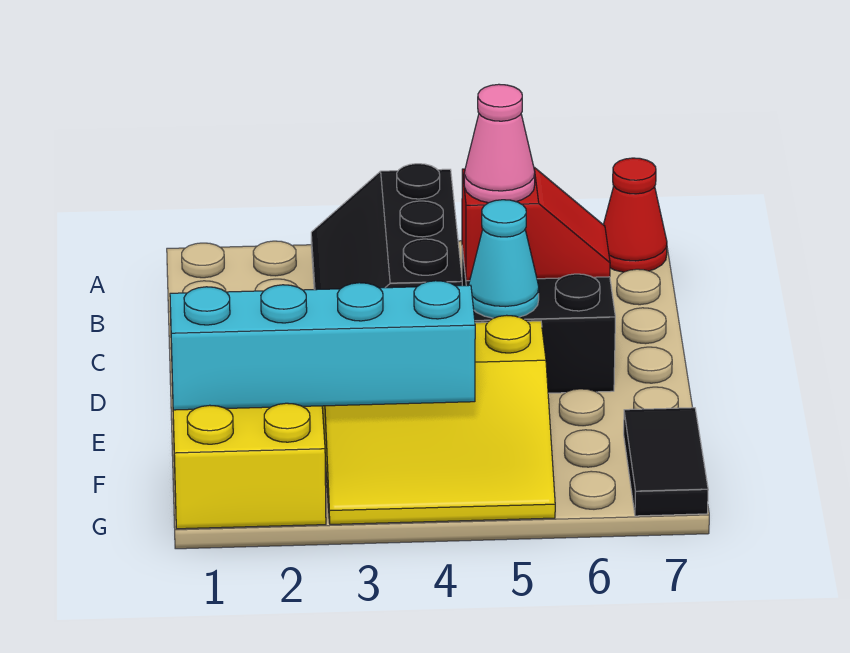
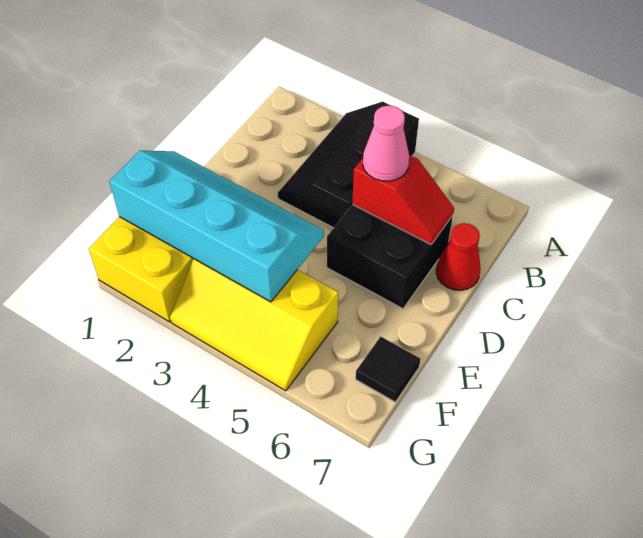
red 1x1 cone [603,158,667,272] -> red 1x1 cone moved to [436,223,480,290]
cyan 1x1 cone [469,200,539,318] -> none
yellow 3x3 slope [322,315,555,524] -> yellow 2x3 slope [170,259,338,391]
black 1x2 tile [624,408,708,516] -> black 1x1 tile [356,337,420,402]

